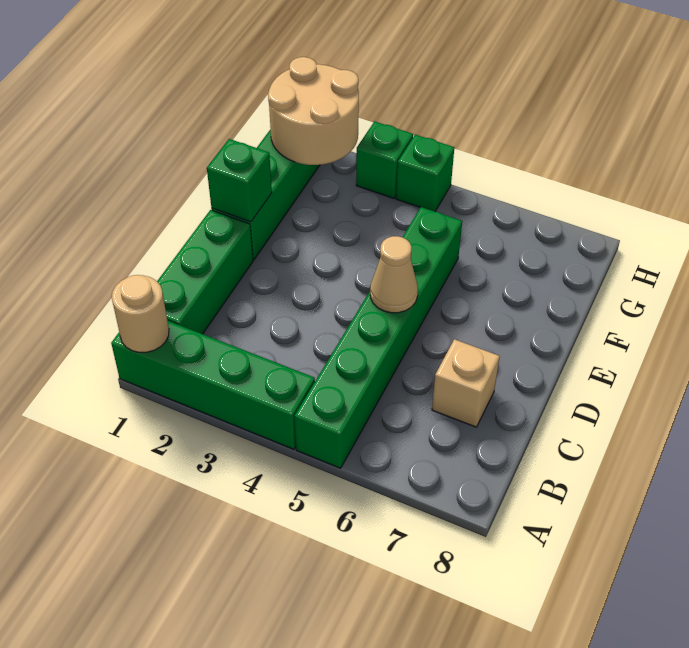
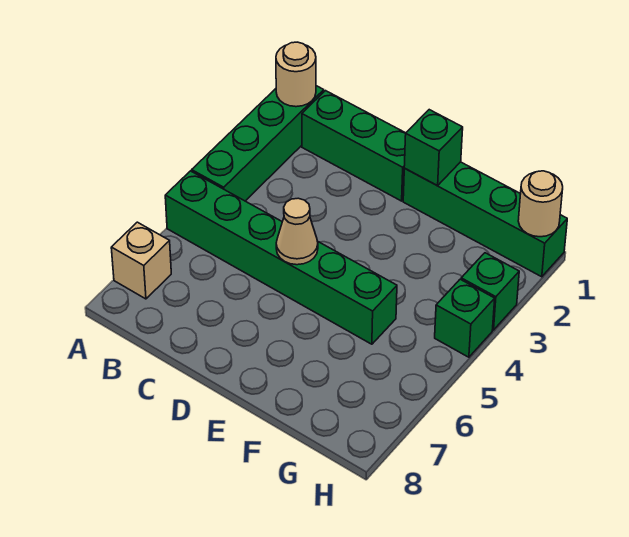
tan 1x1 brick [432,339,500,427] -> tan 1x1 brick moved to [111,222,171,299]
tan 2x2 round brick [268,57,359,165] -> tan 1x1 round brick [518,171,563,237]

